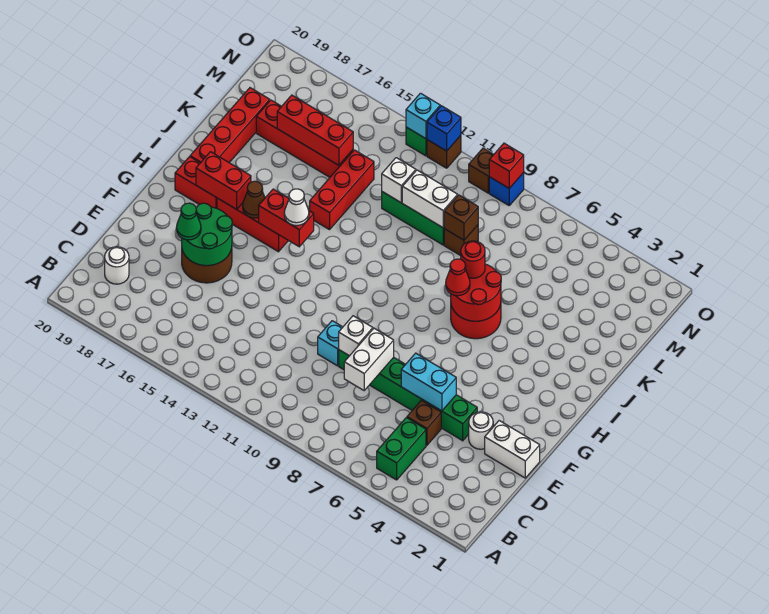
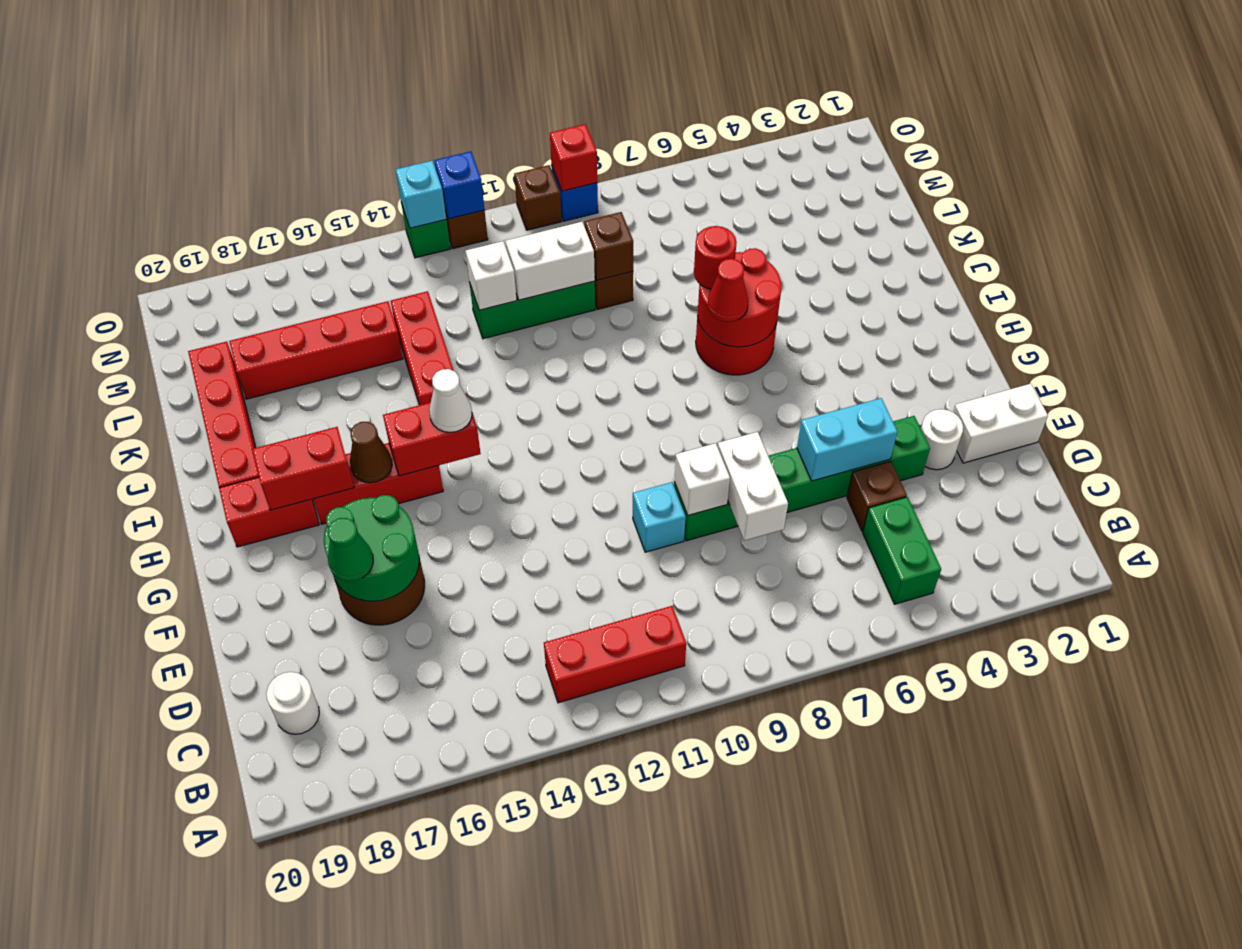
red 1x3 brick [277,95,353,165] -> red 1x3 brick moved to [544,606,686,703]

